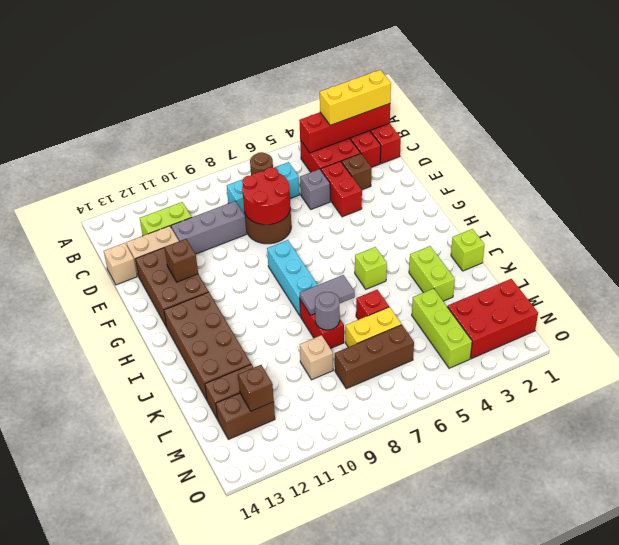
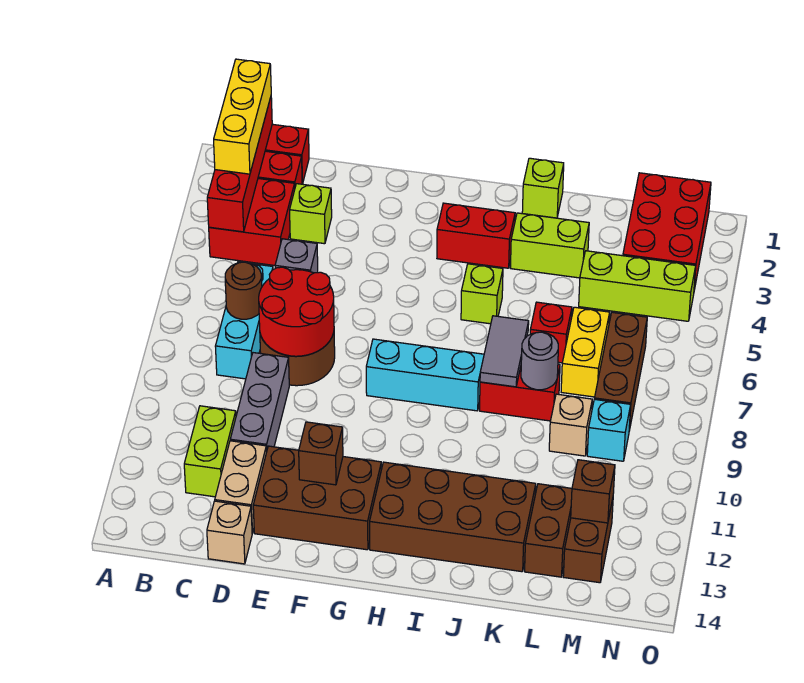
brown 1x1 brick [342,153,371,190] -> lime 1x1 brick [290,184,332,244]
red 1x2 brick [321,161,362,217] -> red 1x2 brick moved to [437,203,515,268]
none -> cyan 1x1 brick [587,399,631,461]

